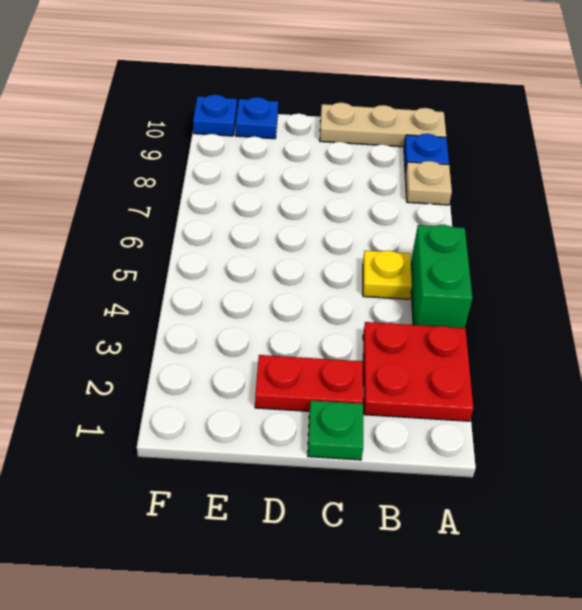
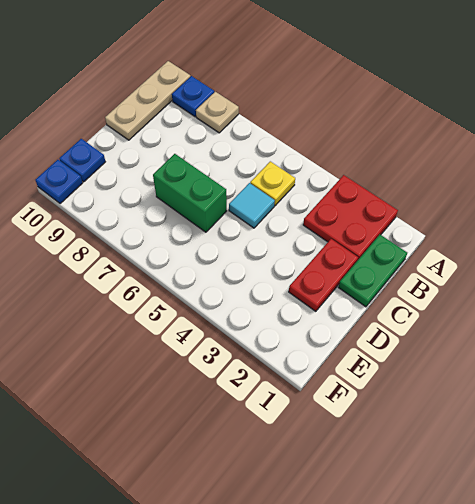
green 1x2 brick [411,225,472,328] -> green 1x2 brick moved to [153,154,227,232]
green 1x1 plate [308,401,363,460] -> green 1x2 plate [338,235,407,307]
none -> cyan 1x1 tile [229,183,275,228]

